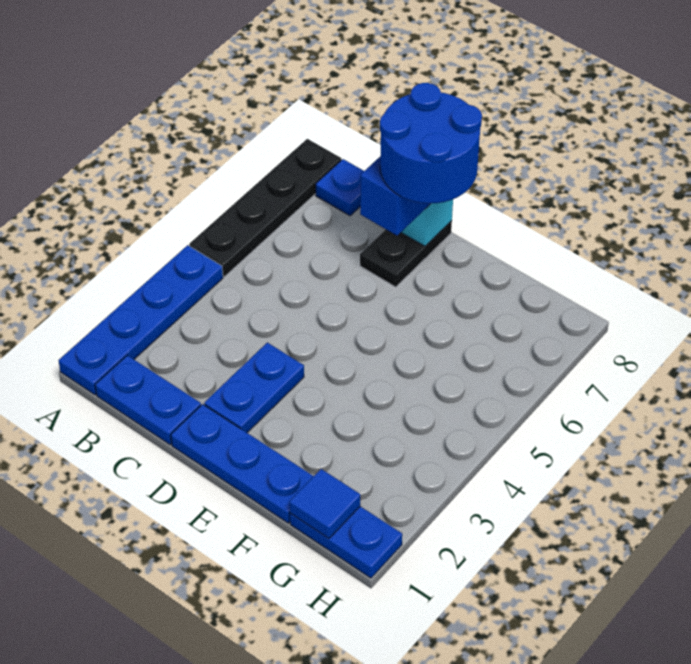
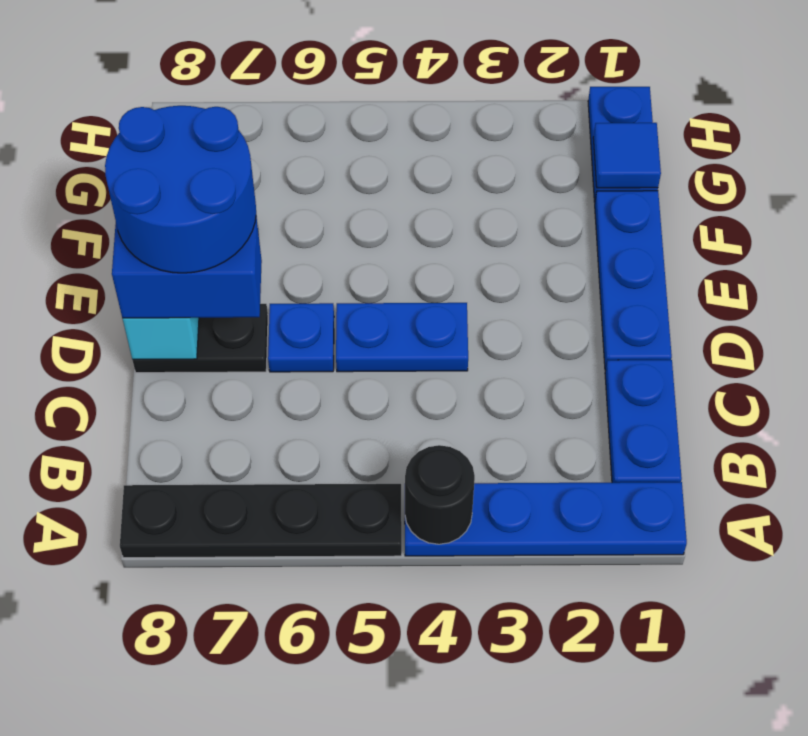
none -> black 1x1 round brick [405,445,475,544]
blue 1x1 plate [316,159,364,216] -> blue 1x1 plate moved to [268,303,334,372]
blue 1x2 plate [204,343,304,433] -> blue 1x2 plate moved to [336,303,468,372]

